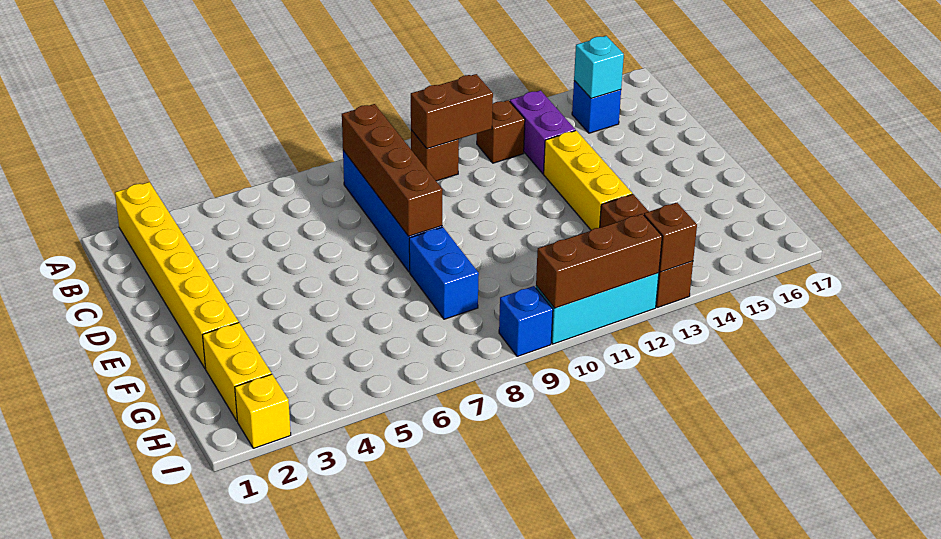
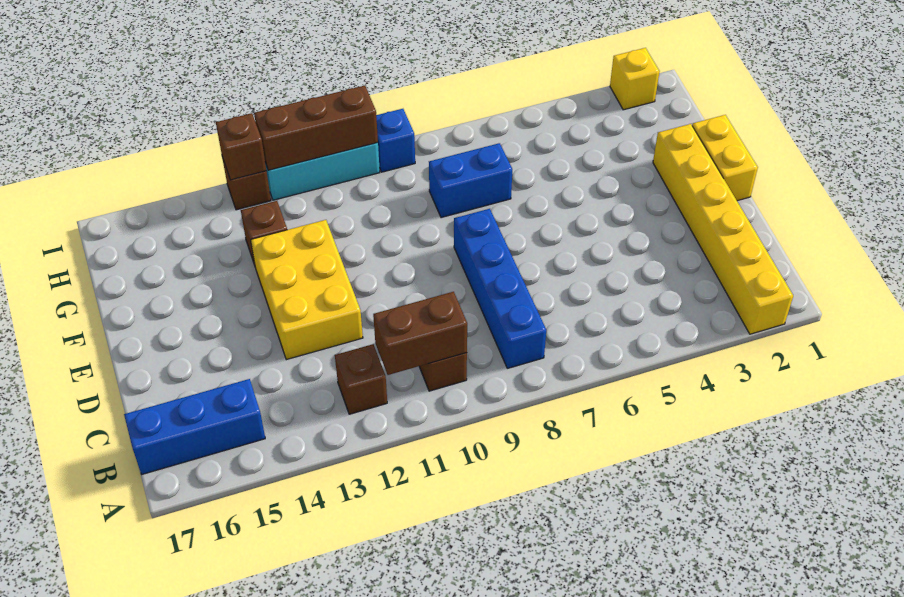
brown 1x4 brick [342,104,443,236] -> none
purple 1x2 brick [510,90,575,174] -> none
blue 1x1 brick [572,81,621,133] -> blue 1x3 brick [124,379,265,474]
cyan 1x1 brick [574,36,624,99] -> none
yellow 1x3 brick [544,131,632,230] -> yellow 2x3 brick [251,220,363,360]
blue 1x2 brick [409,227,479,319] -> blue 1x2 brick turned to [429,143,512,218]
yellow 1x2 brick [203,323,272,421] -> yellow 1x2 brick moved to [692,115,758,201]

